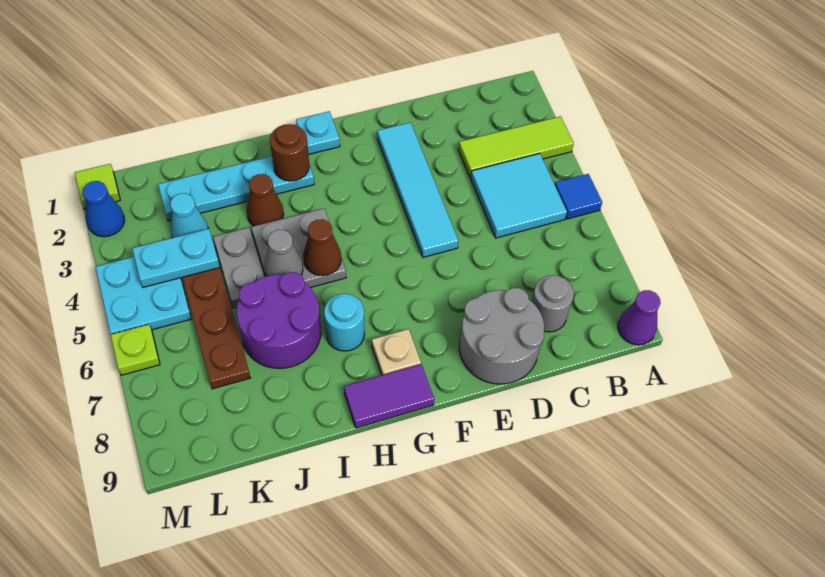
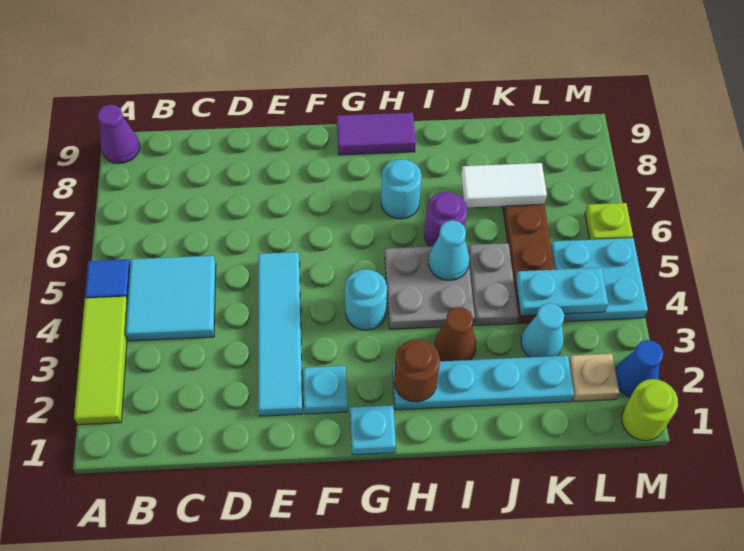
lime 1x3 tile [458,116,574,178] -> lime 1x3 tile turned to [74,297,128,425]
grey 1x1 round brick [532,275,574,332] -> none
grey 2x2 round brick [459,288,544,384] -> none
none -> cyan 1x1 plate [303,366,348,414]
none -> cyan 1x1 round brick [345,269,387,330]
tan 1x1 plate [372,329,421,375] -> tan 1x1 plate moved to [569,354,619,401]
brown 1x1 cone [303,219,341,276] -> none
grey 1x1 cone [264,230,303,276] -> cyan 1x1 cone [429,220,469,280]
purple 2x2 round brick [237,272,321,368] -> purple 1x1 round brick [425,192,467,246]
none -> white 1x2 tile [461,163,547,207]
lime 1x1 tile [75,164,120,209] -> lime 1x1 round brick [622,379,678,441]

